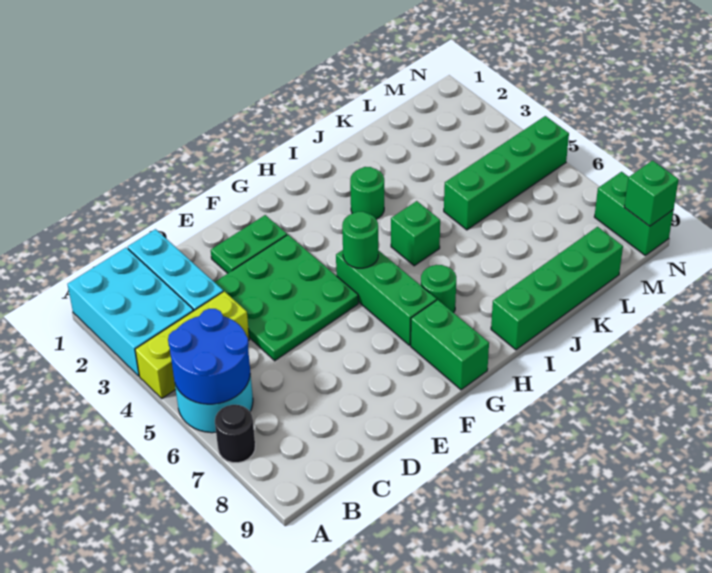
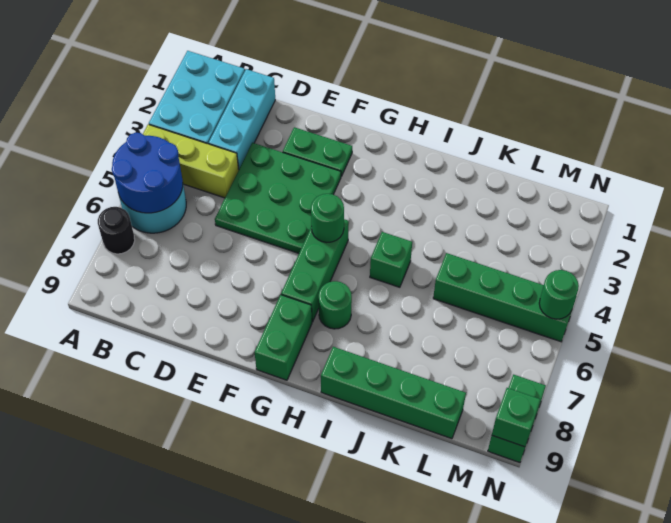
green 1x1 round brick [350,167,384,219] -> green 1x1 round brick moved to [539,270,579,319]

